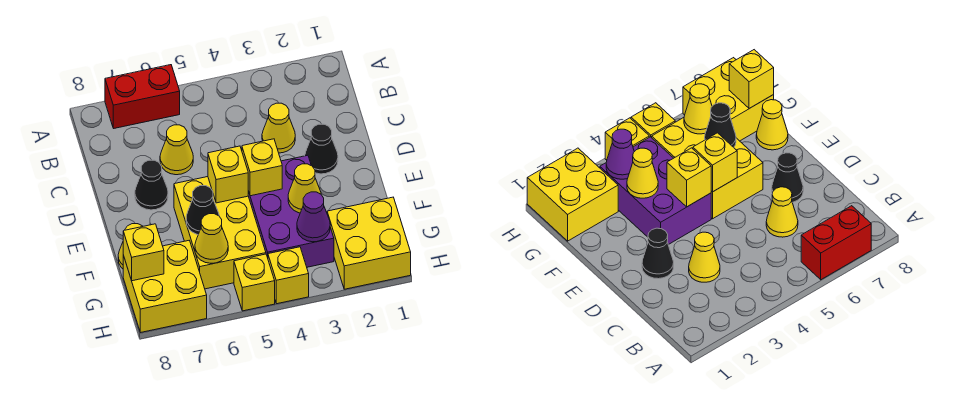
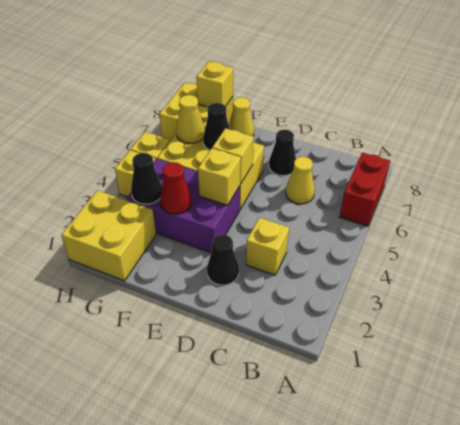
yellow 1x1 cone [262,103,295,153] -> yellow 1x1 brick [246,218,289,275]
yellow 1x1 cone [288,164,321,213] -> red 1x1 cone [160,162,192,214]
purple 1x1 cone [297,192,330,242] -> black 1x1 cone [131,153,162,204]

